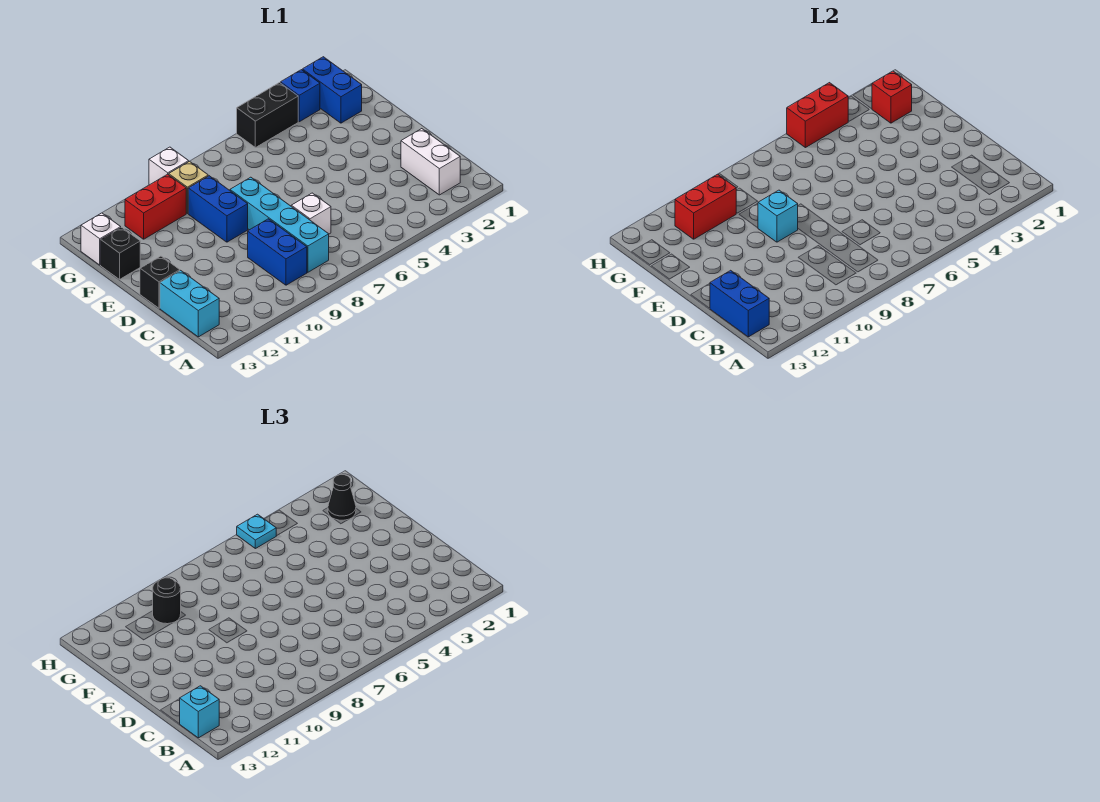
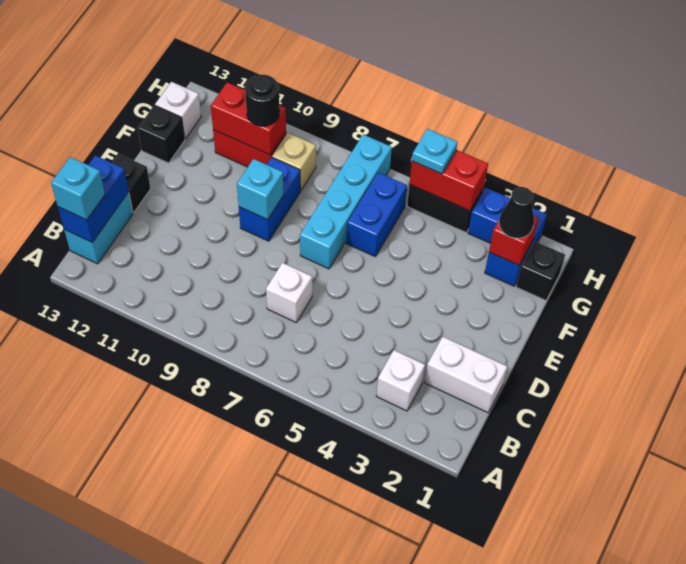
white 1x2 brick [401,129,460,195] -> white 1x2 brick turned to [425,337,507,413]
cyan 1x4 brick [230,177,329,272] -> cyan 1x4 brick moved to [300,135,392,269]
blue 1x2 brick [248,219,307,285] -> blue 1x2 brick moved to [346,173,407,256]
none -> black 1x1 brick [516,241,565,300]
white 1x1 brick [149,147,189,185] -> white 1x1 brick moved to [376,350,425,411]

